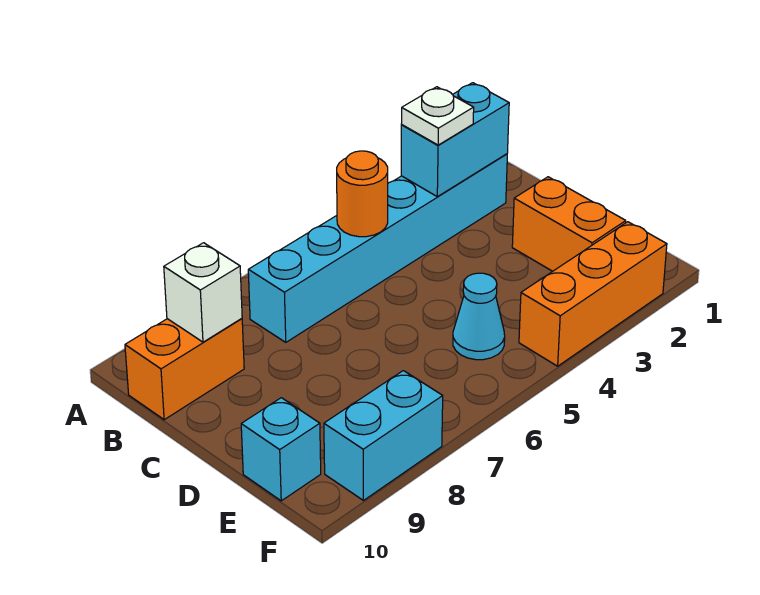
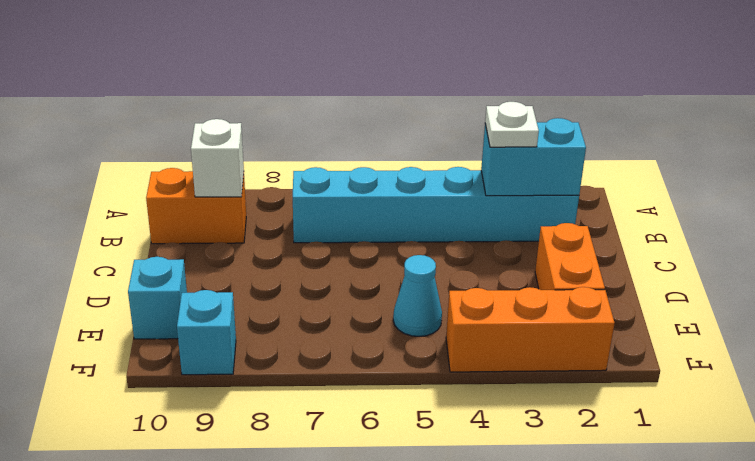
orange 1x1 round brick [337,151,388,237] -> none
cyan 1x2 brick [324,371,443,500] -> cyan 1x1 brick [177,290,236,375]

